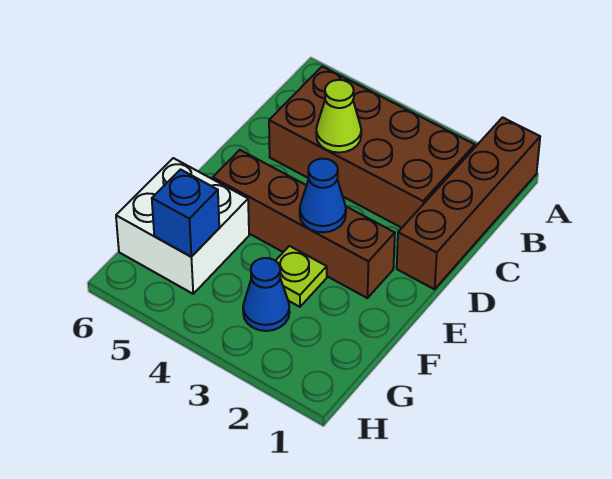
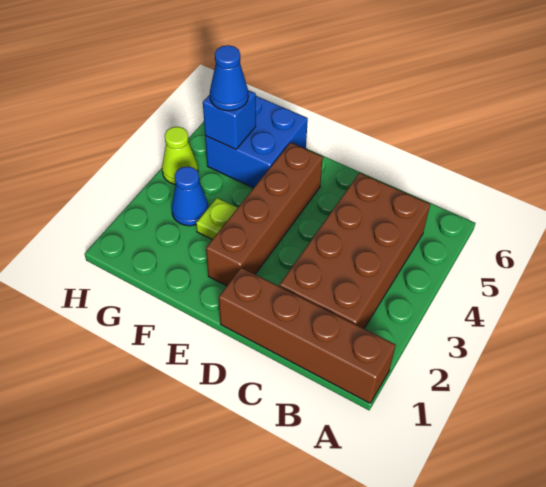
lime 1x1 cone [316,80,361,153] -> lime 1x1 cone moved to [162,127,198,185]
blue 1x1 cone [300,159,346,232] -> blue 1x1 cone moved to [210,45,248,111]
white 2x2 brick [116,158,249,294] -> blue 2x2 brick [205,96,308,188]

